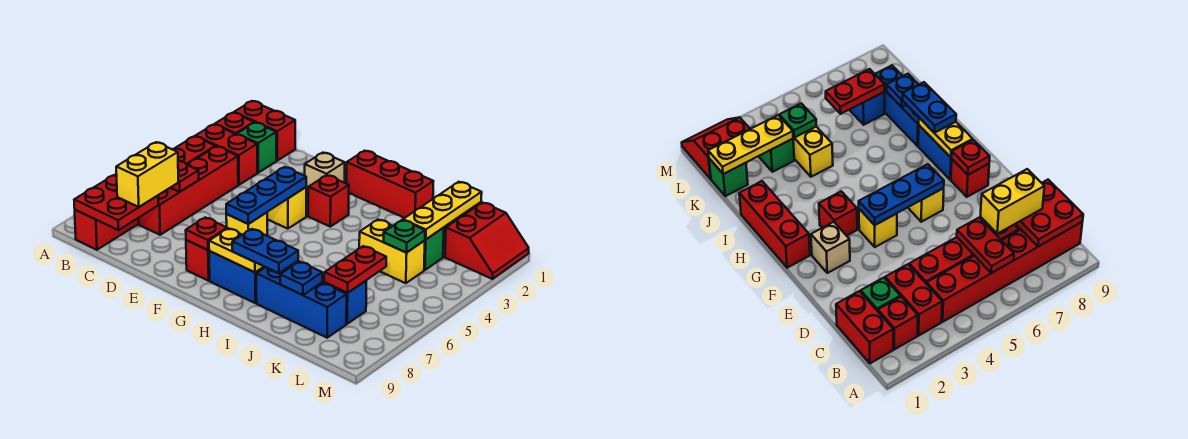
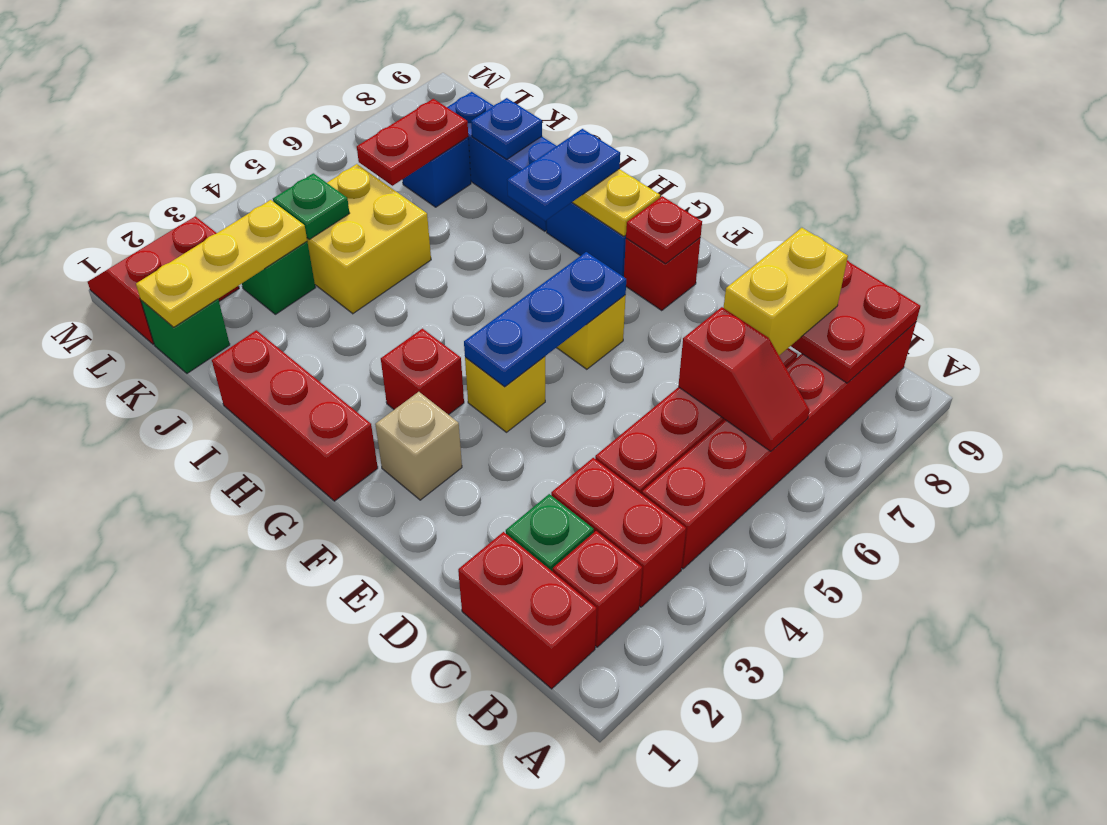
red 1x2 plate [171,161,199,192] -> red 1x2 slope [678,307,810,451]
blue 1x2 plate [232,229,298,273] -> blue 1x2 plate turned to [507,129,620,221]
yellow 1x2 brick [359,220,425,283] -> yellow 2x2 brick [307,164,431,314]

